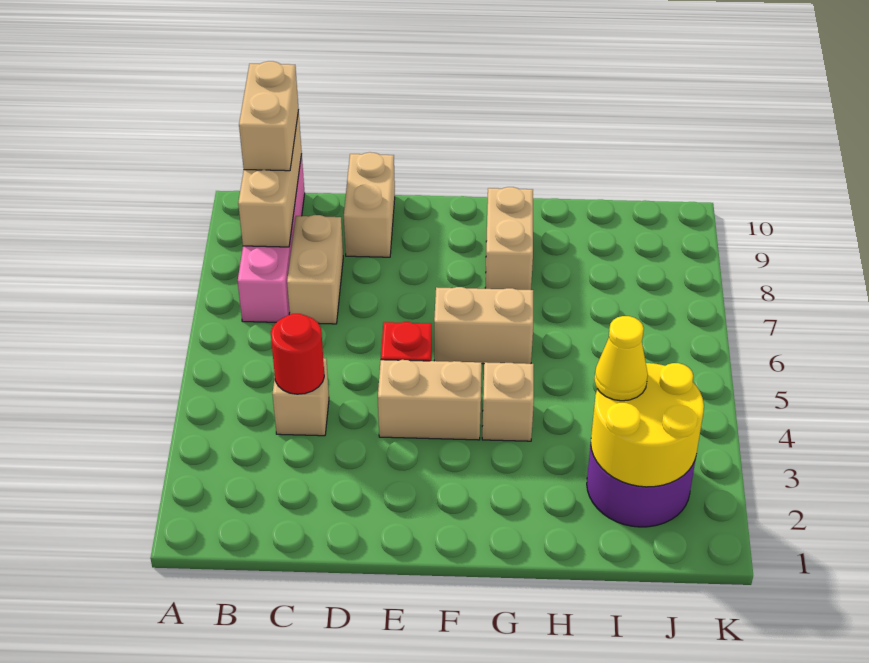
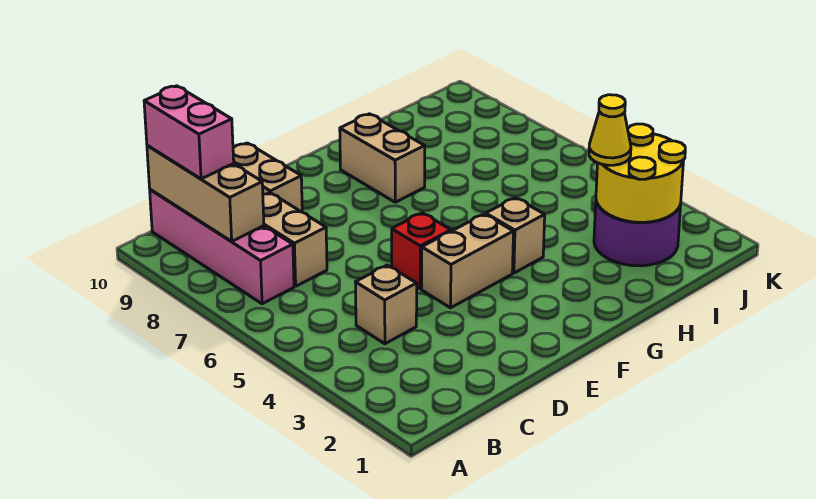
tan 1x2 brick [239,61,299,171] -> pink 1x2 brick [144,86,234,179]
red 1x1 round brick [271,314,324,394] -> none
tan 1x2 brick [434,287,533,364] -> none

